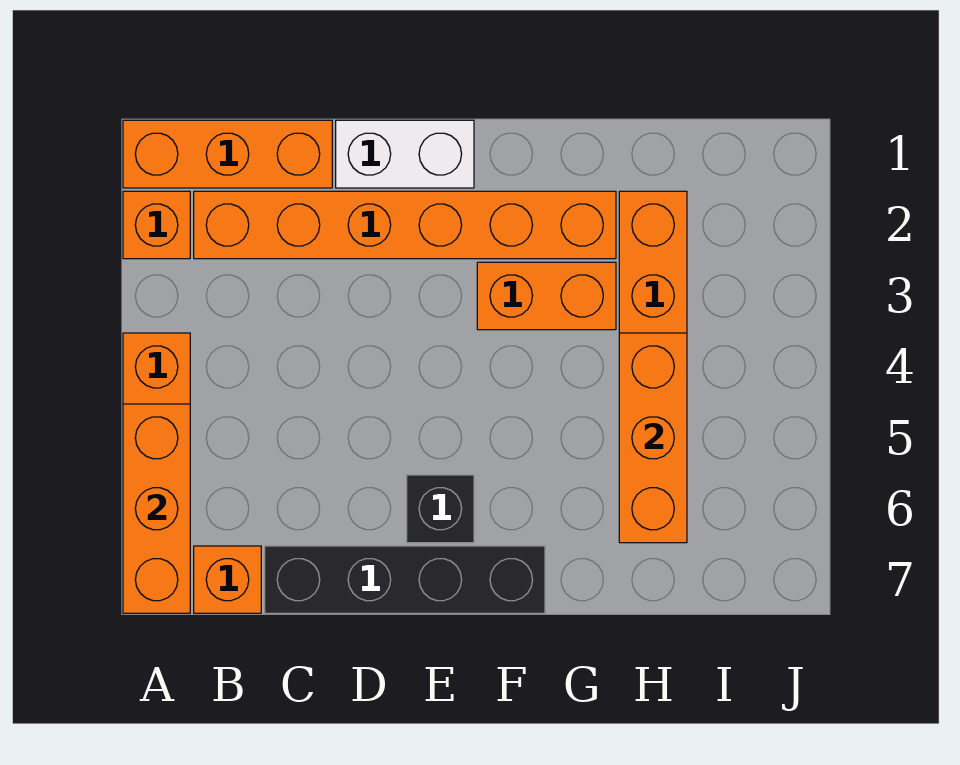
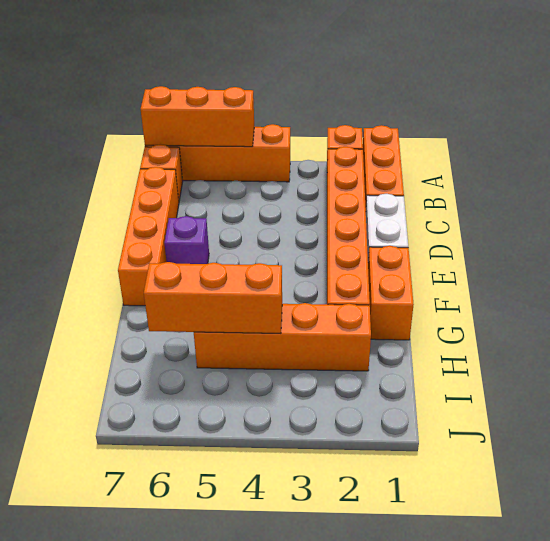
black 1x4 brick [265,546,545,613] -> orange 1x4 brick [118,167,179,306]
black 1x1 brick [407,475,474,543] -> purple 1x1 brick [165,216,209,264]
orange 1x2 brick [477,262,616,330] -> orange 1x2 brick moved to [368,246,414,340]

